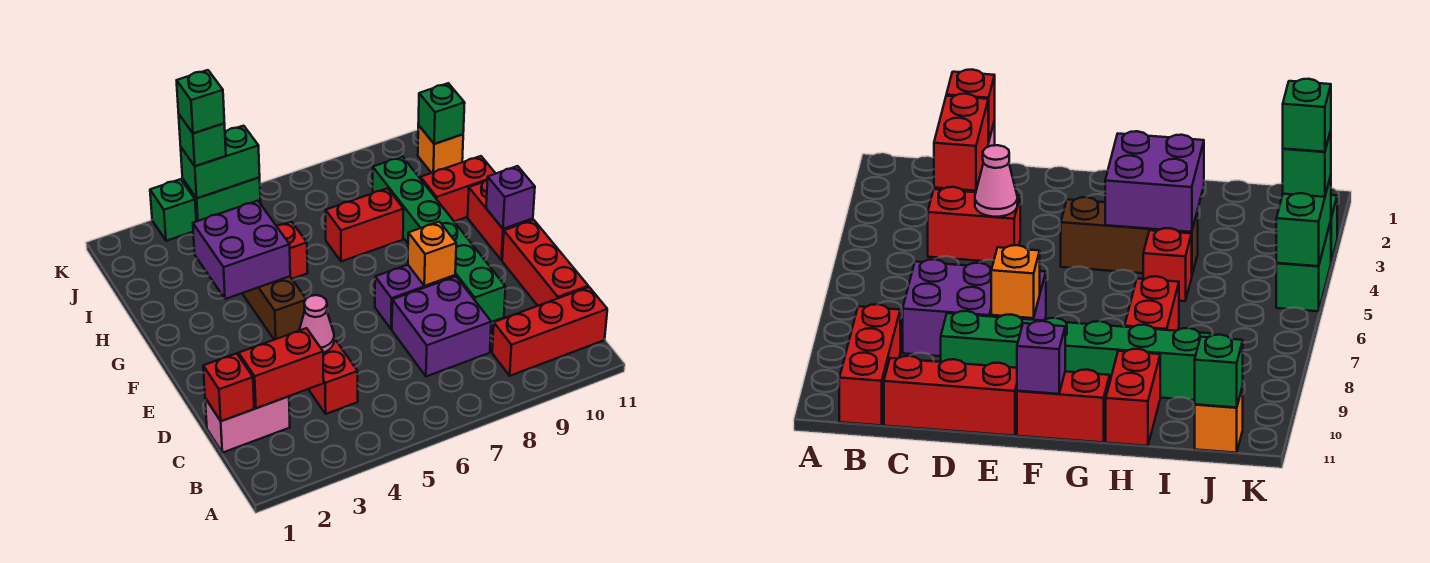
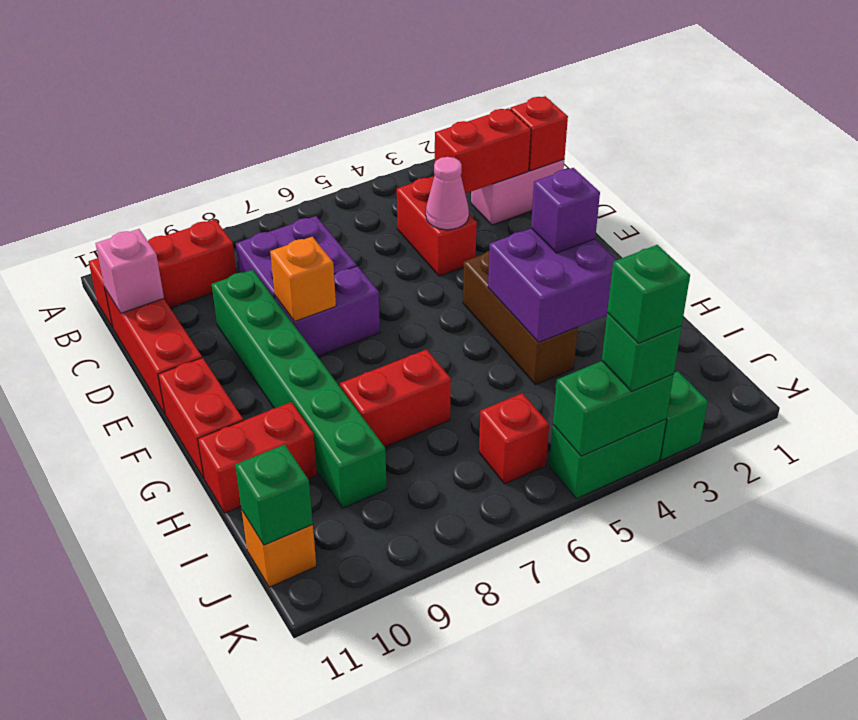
none -> pink 1x1 brick [96,229,164,313]
purple 1x1 brick [486,166,535,229] -> purple 1x1 brick moved to [531,168,600,253]
red 1x1 brick [277,222,308,279] -> red 1x1 brick moved to [479,393,549,484]

